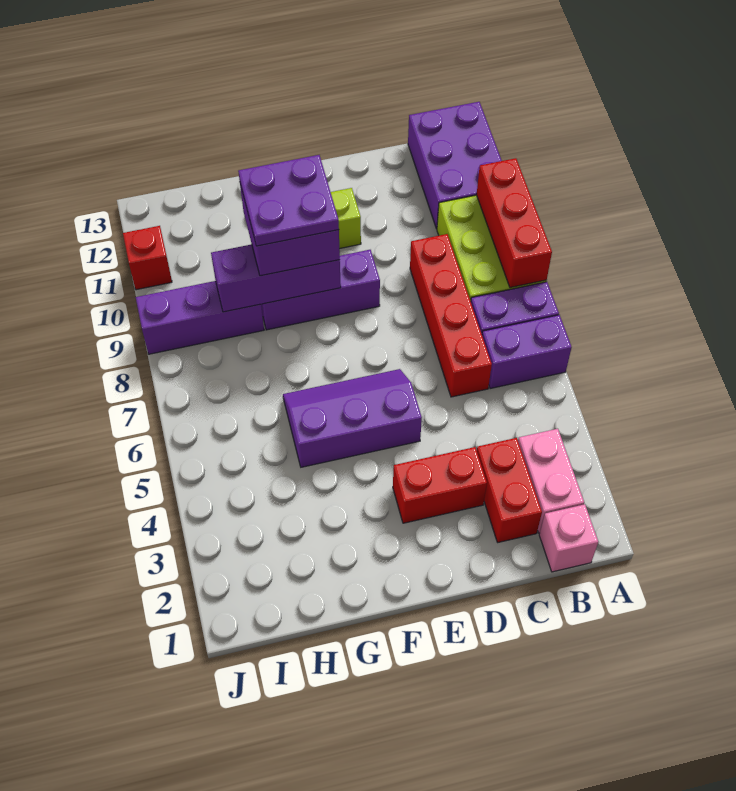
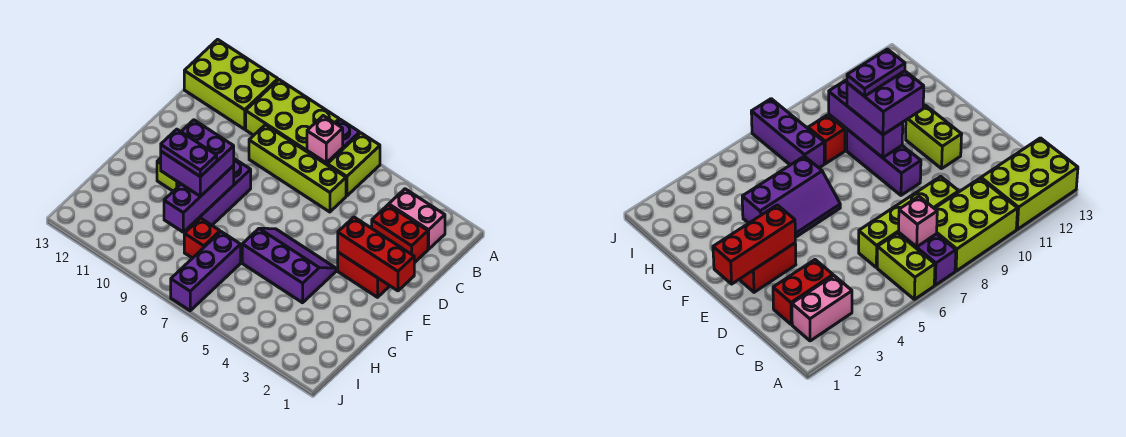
purple 1x2 brick [482,315,572,389] -> lime 1x2 brick [327,133,380,196]
red 1x3 brick [477,158,552,288] -> red 1x3 brick moved to [338,217,414,291]
purple 2x3 brick [408,102,502,229] -> lime 2x3 brick [184,39,278,129]
pink 1x1 brick [539,504,598,572] -> pink 1x1 brick moved to [307,116,343,163]
red 1x4 brick [410,234,492,397] -> lime 1x4 brick [249,125,346,212]
red 1x2 brick [393,447,487,523] -> red 1x2 brick turned to [338,252,389,297]
purple 2x3 slope [283,369,422,467] -> purple 2x3 slope turned to [242,228,336,303]
purple 2x2 plate [238,155,339,246] -> purple 1x2 plate [161,129,217,177]
purple 1x3 brick [136,281,264,354] -> purple 1x3 brick moved to [171,232,241,311]
red 1x1 brick [123,226,172,290] -> red 1x1 brick moved to [184,218,220,258]

